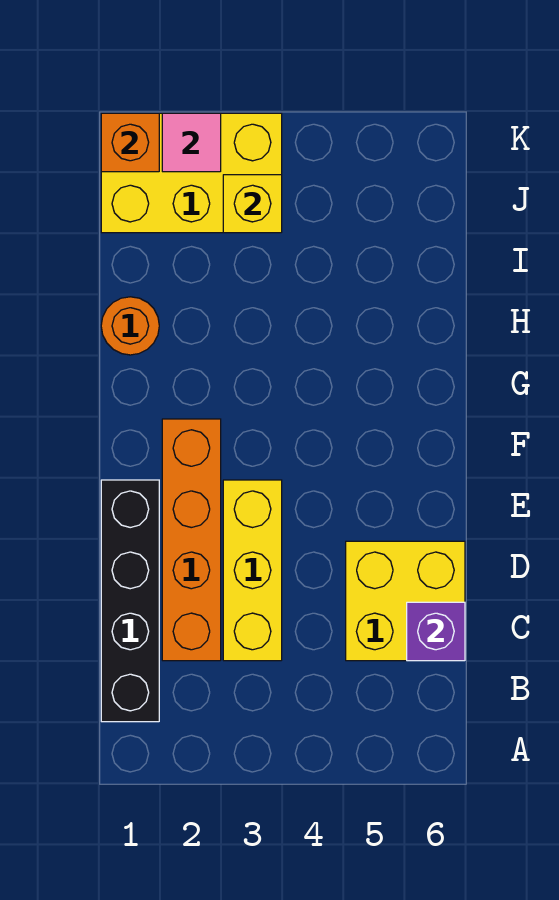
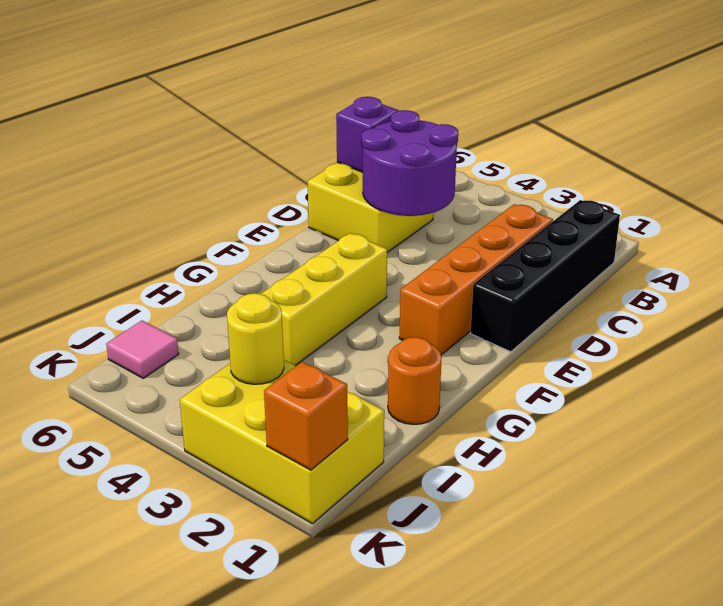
yellow 1x3 brick [223,480,282,661] -> yellow 1x3 brick moved to [261,233,387,366]
none -> purple 2x2 round brick [361,110,458,216]
yellow 1x1 brick [223,175,282,233] -> yellow 1x1 round brick [227,293,284,384]
pink 1x1 tile [162,113,221,172] -> pink 1x1 tile moved to [106,320,179,378]

